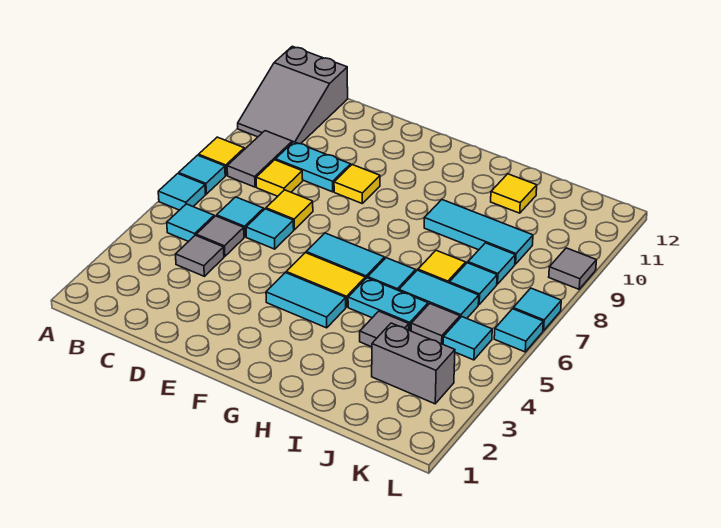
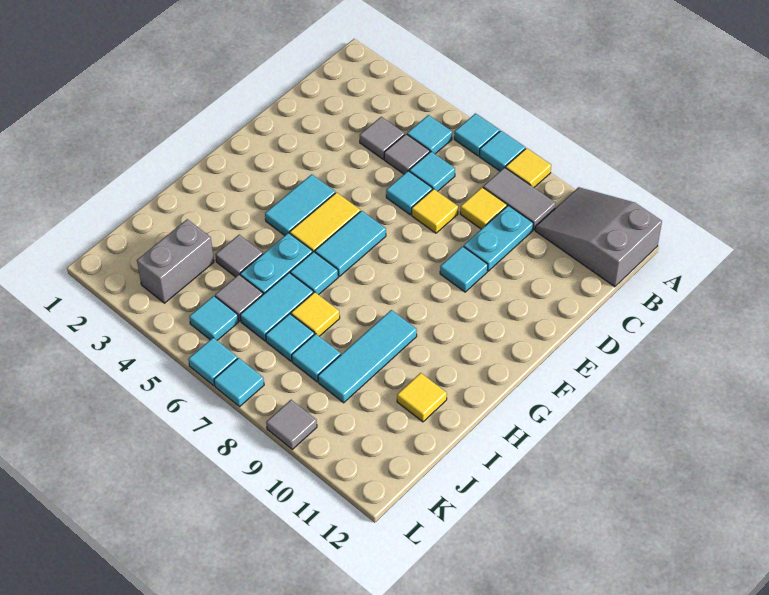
yellow 1x1 tile [334,164,380,203] -> cyan 1x1 tile [440,246,488,292]

